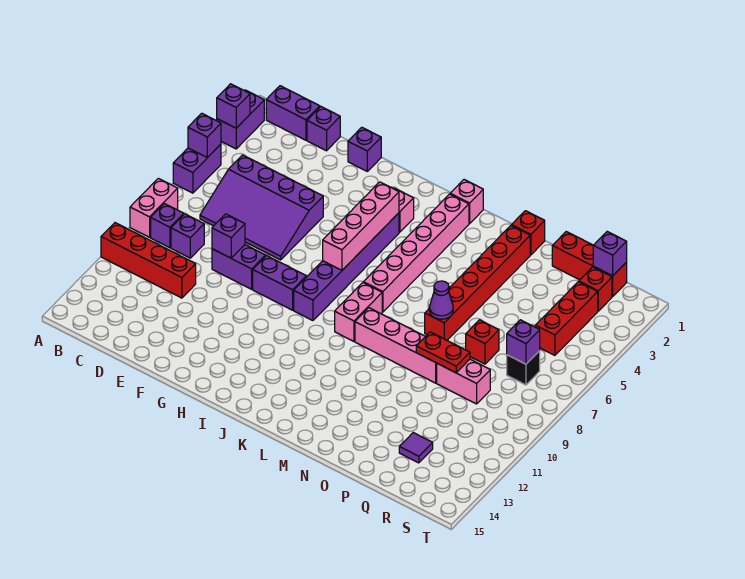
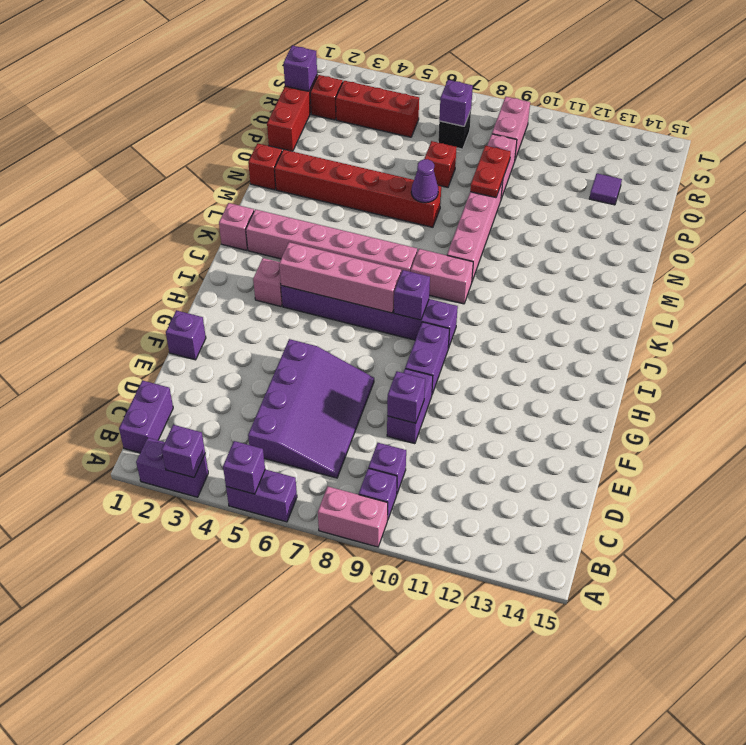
red 1x4 brick [101,223,196,298] -> none
purple 1x1 brick [307,107,340,151] -> purple 1x1 brick moved to [394,270,430,320]
none -> pink 1x2 brick [492,97,530,159]

